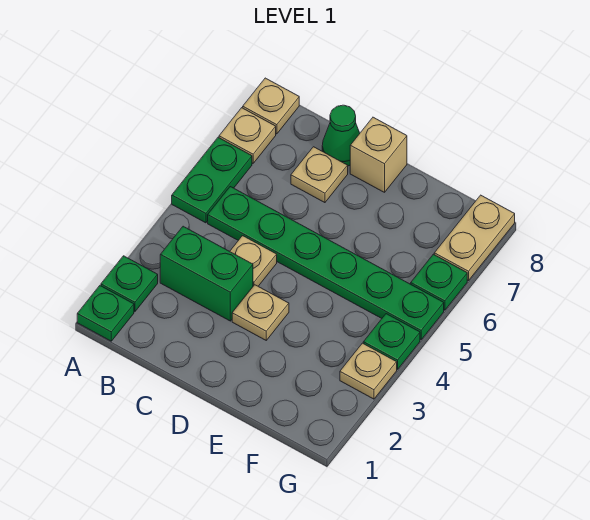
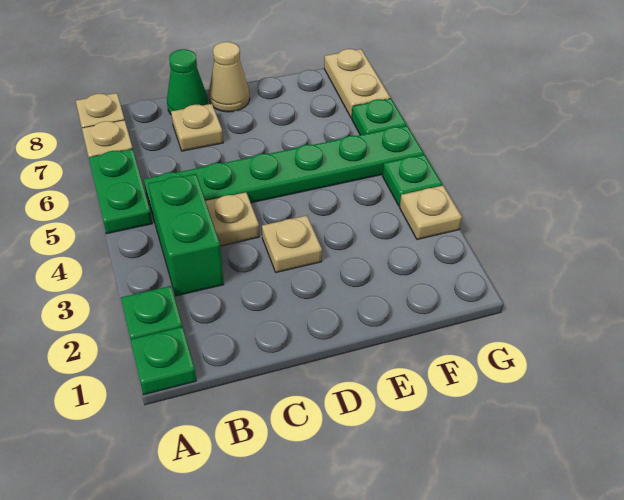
green 1x2 brick [160,226,253,321] -> green 1x2 brick turned to [149,174,224,296]
tan 1x1 brick [350,117,407,192] -> tan 1x1 cone [209,42,250,112]

